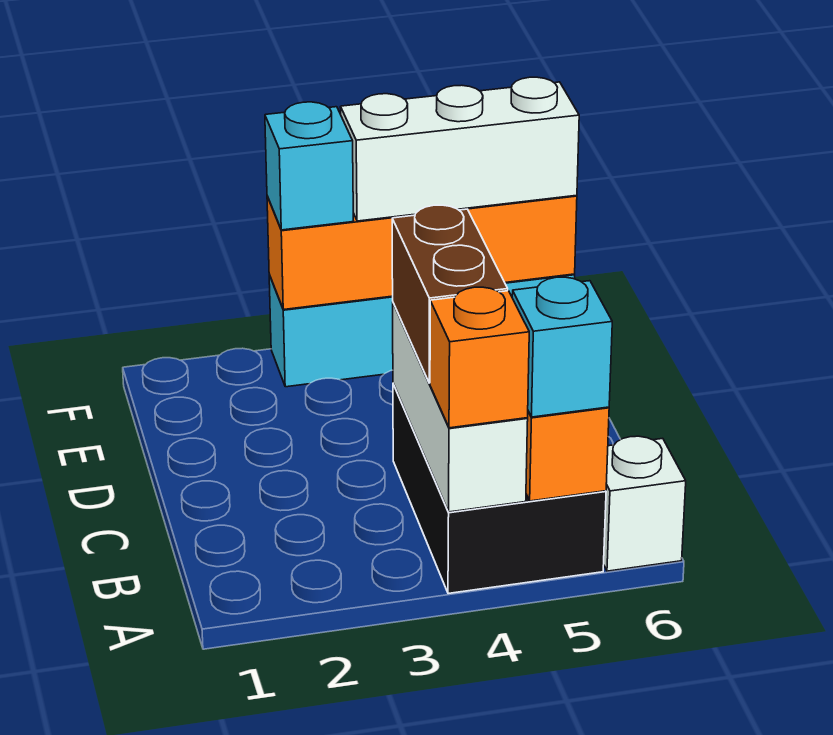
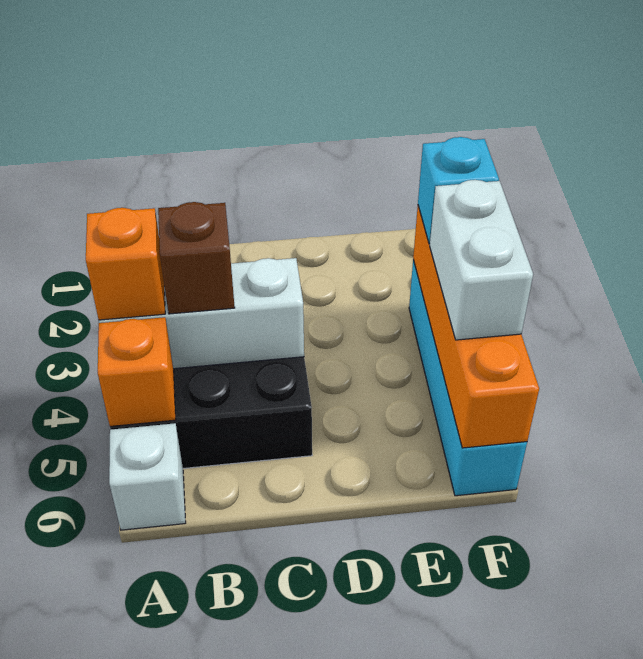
cyan 1x1 brick [512,277,612,417] -> none
brown 1x2 brick [392,205,508,383] -> brown 1x1 brick [158,202,235,314]
white 1x3 brick [340,77,579,221] -> white 1x2 brick [430,180,533,340]

